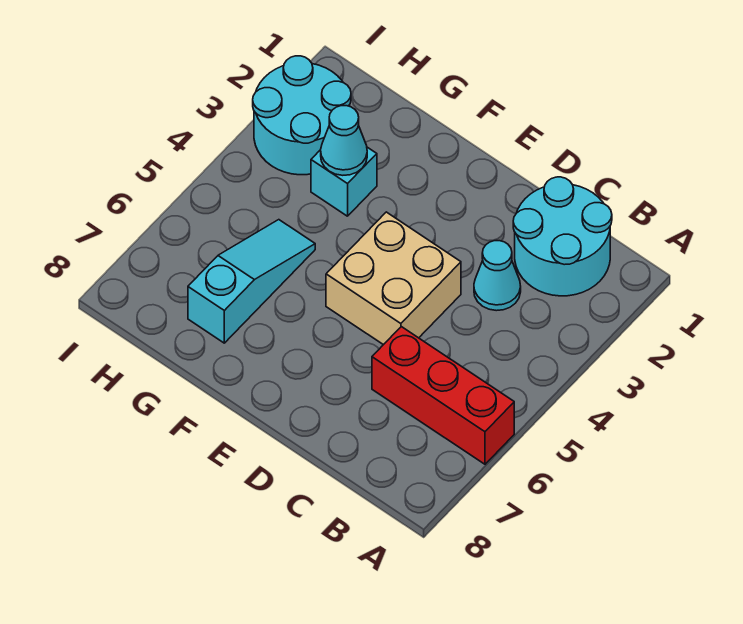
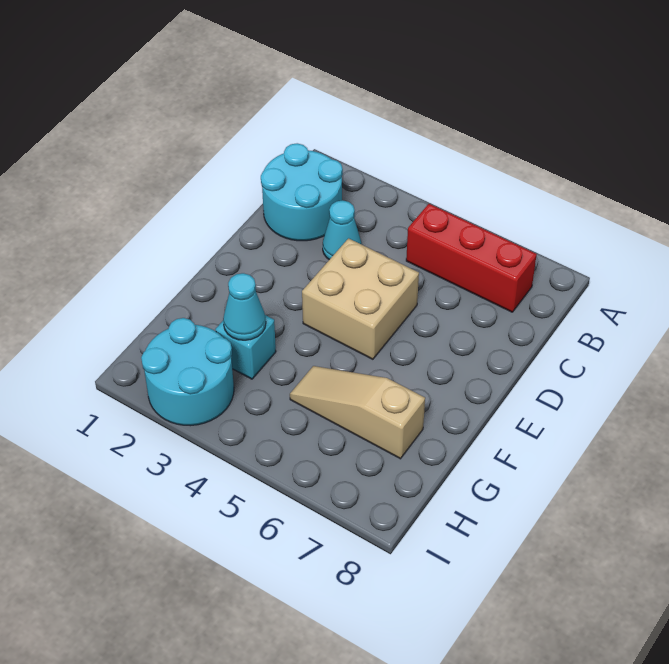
red 1x3 brick [372,327,514,464] -> red 1x3 brick turned to [406,204,537,312]
cyan 1x3 slope [188,220,315,343] -> tan 1x3 slope [290,366,425,459]

